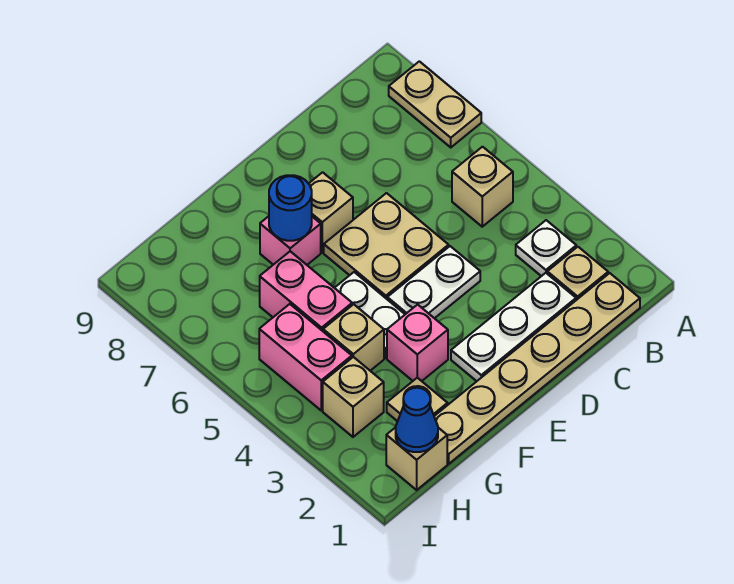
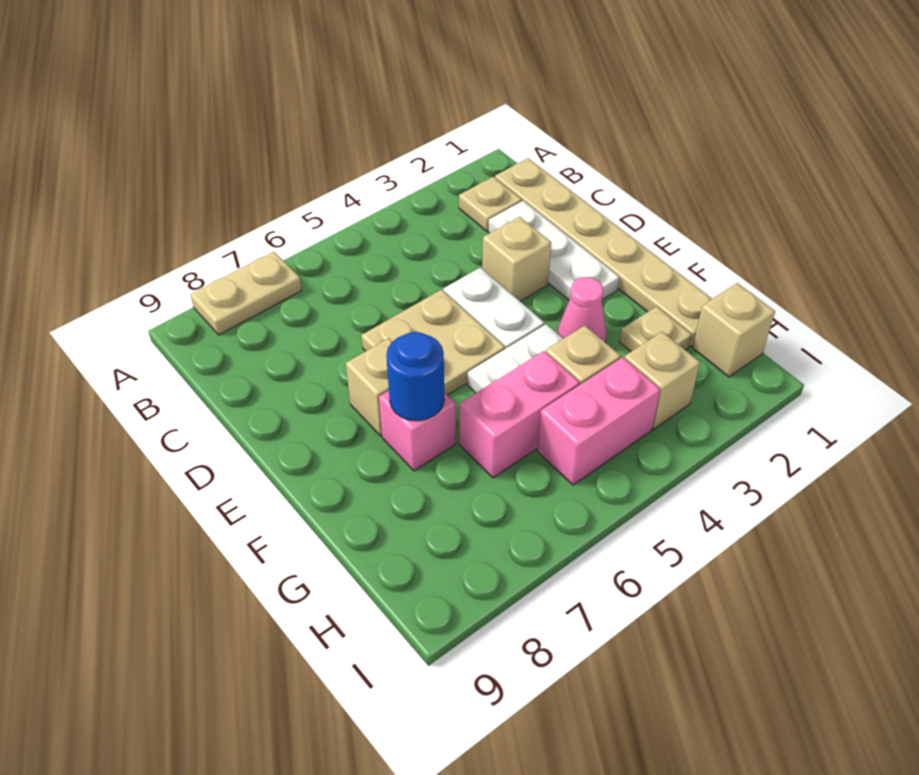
white 1x1 plate [516,220,576,276] -> none
tan 1x1 brick [452,147,513,227] -> tan 1x1 brick moved to [482,217,551,301]
pink 1x1 brick [387,305,448,381] -> pink 1x1 cone [558,277,607,343]
blue 1x1 cone [396,388,438,452] -> none

